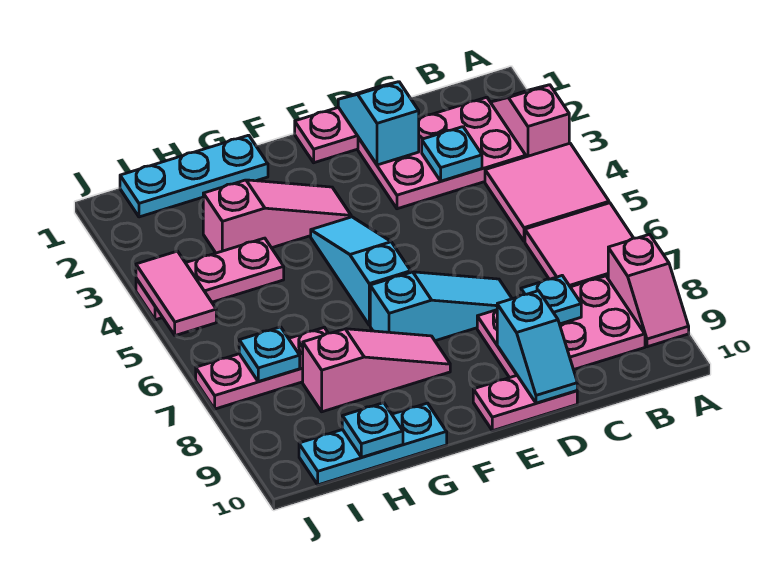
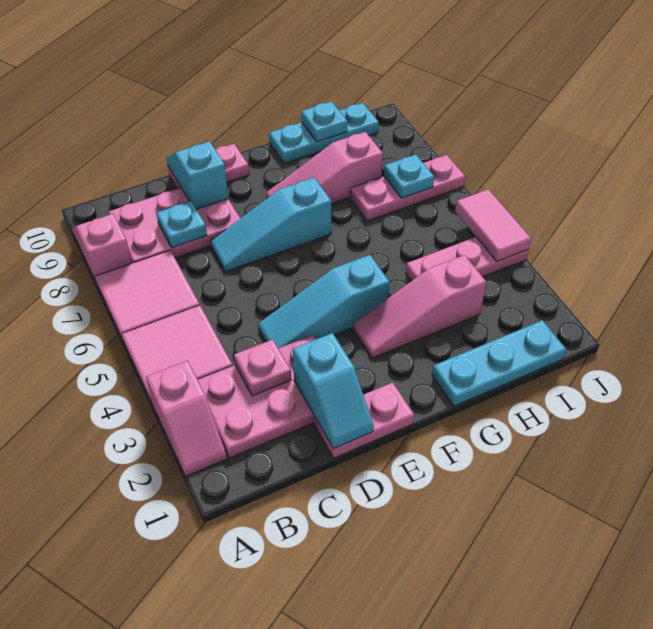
cyan 1x1 plate [422,127,482,181] -> pink 1x1 plate [234,340,291,396]
cyan 1x3 slope [311,217,411,325] -> cyan 1x3 slope turned to [258,255,390,348]

